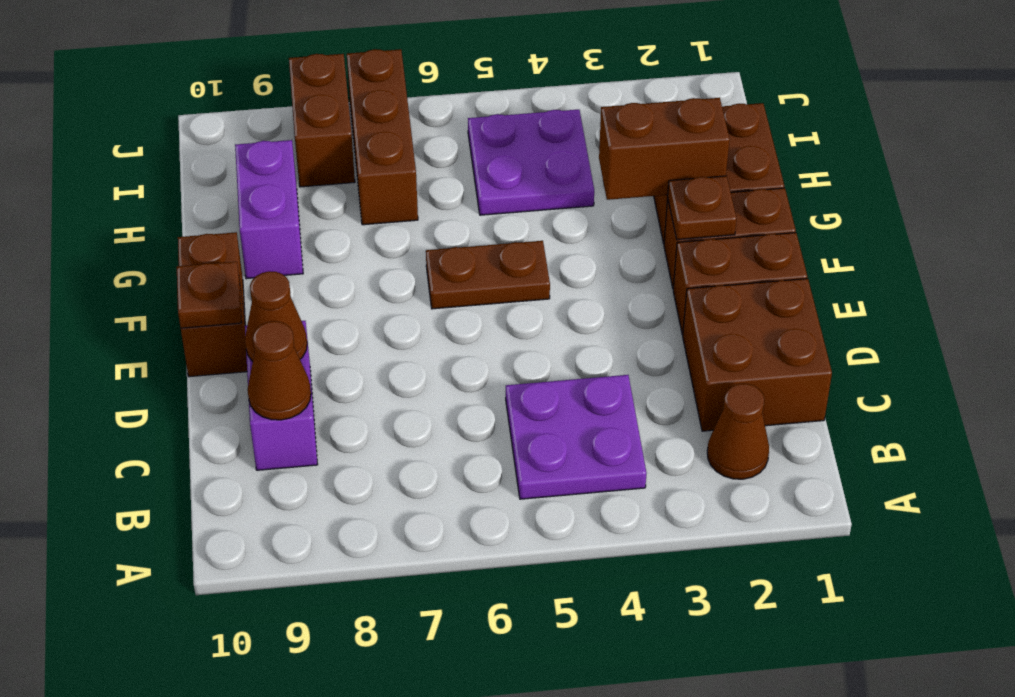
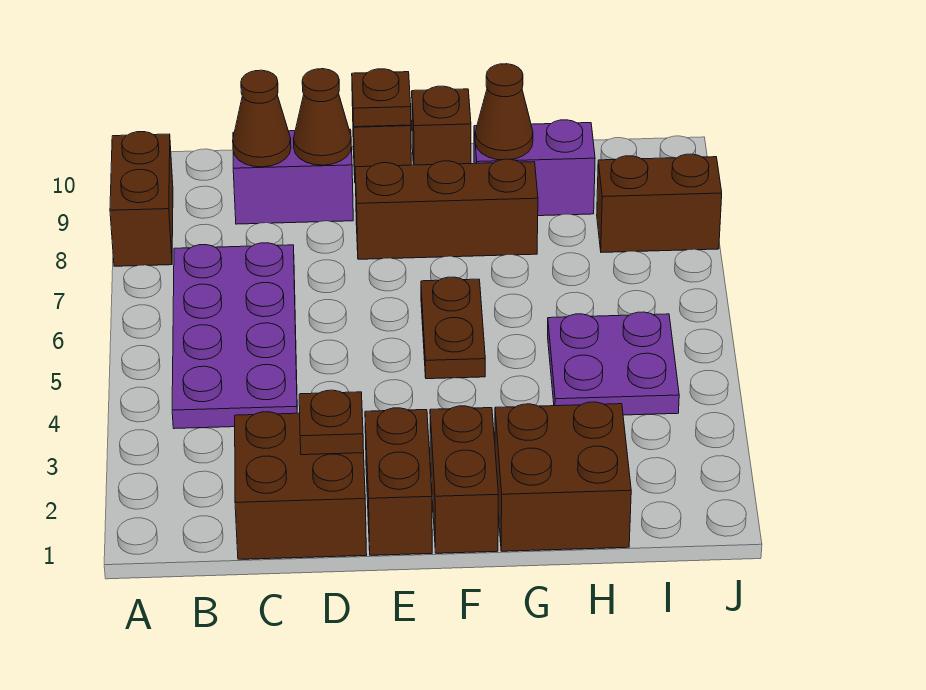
brown 1x1 cone [707,384,769,479] -> brown 1x1 cone moved to [475,64,533,160]
purple 2x2 plate [506,375,647,499] -> purple 2x4 plate [172,243,297,429]
brown 1x1 plate [668,176,737,240] -> brown 1x1 plate moved to [299,390,364,455]
brown 1x2 brick [599,98,730,200] -> brown 1x2 brick moved to [110,132,173,266]
brown 1x3 brick [347,49,418,225] -> brown 1x3 brick moved to [355,159,538,259]

